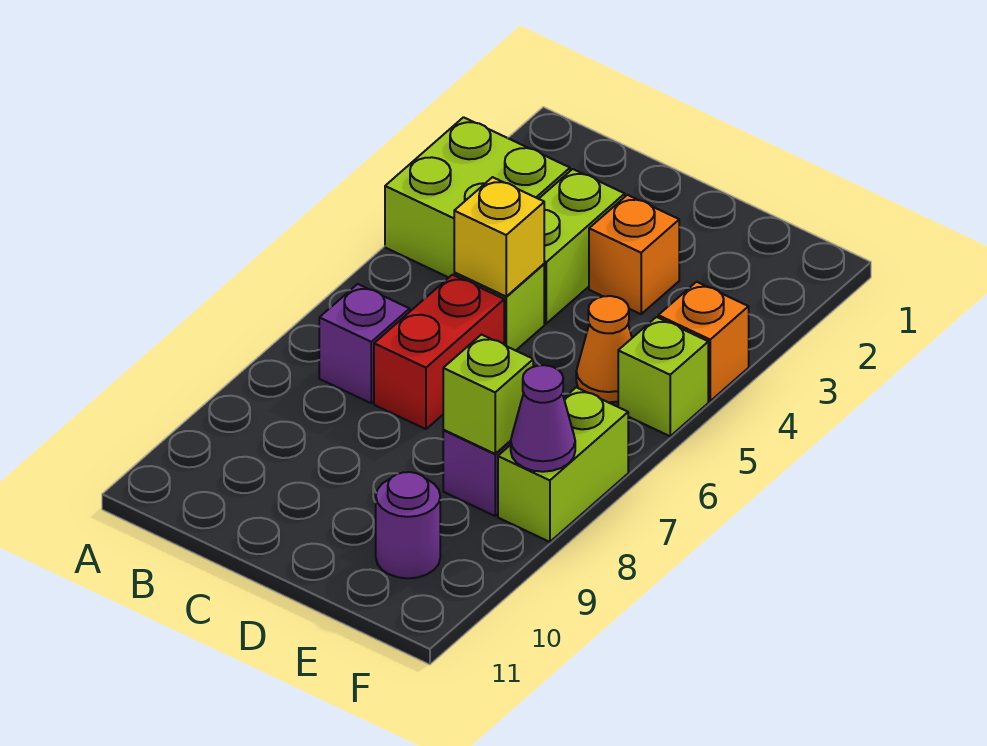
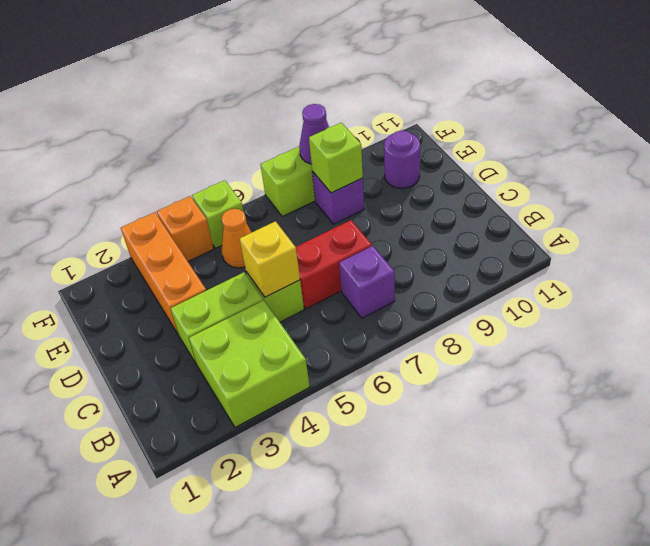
orange 1x1 brick [589,195,679,314] -> orange 1x3 brick [121,212,206,335]

